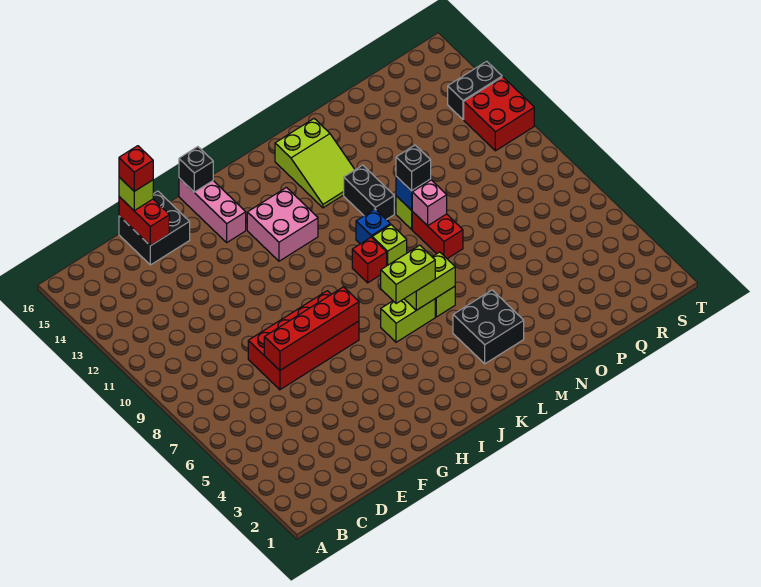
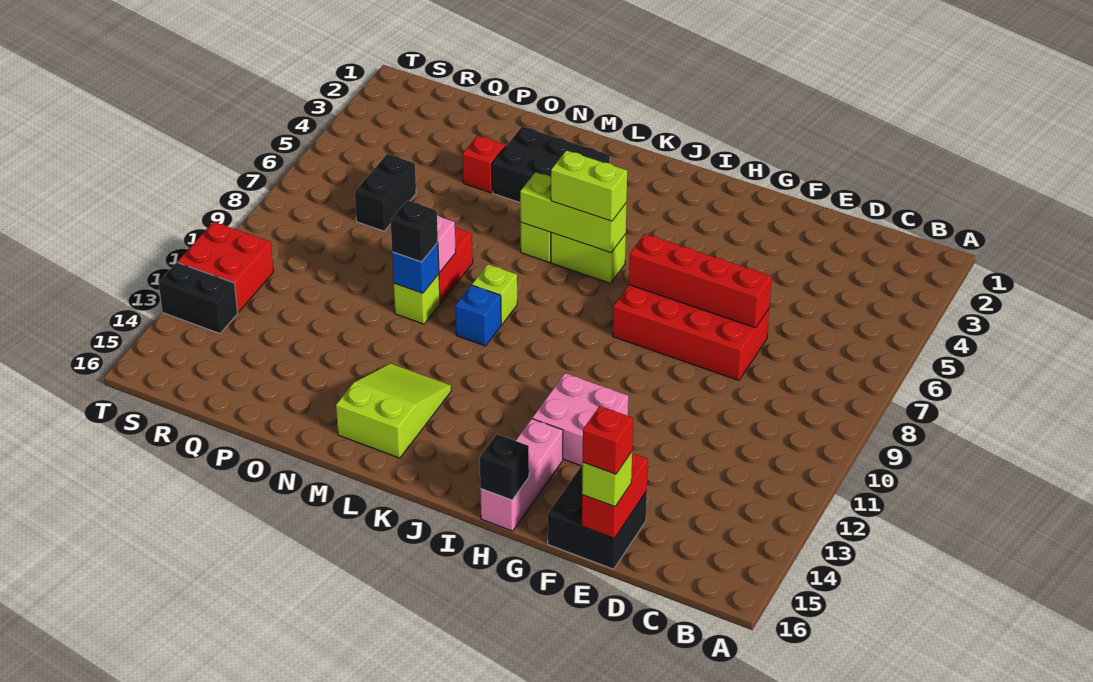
pink 2x2 brick [247,188,318,261] -> pink 2x2 brick moved to [532,373,628,466]
lime 1x2 brick [405,252,455,310] -> lime 1x3 brick [520,172,627,253]
red 1x1 brick [352,237,387,283] -> red 1x1 brick moved to [463,135,505,193]
black 2x2 brick [453,290,524,364] -> black 2x3 brick [492,126,610,202]
black 1x2 brick [344,165,394,220] -> black 1x2 brick moved to [355,154,416,231]

